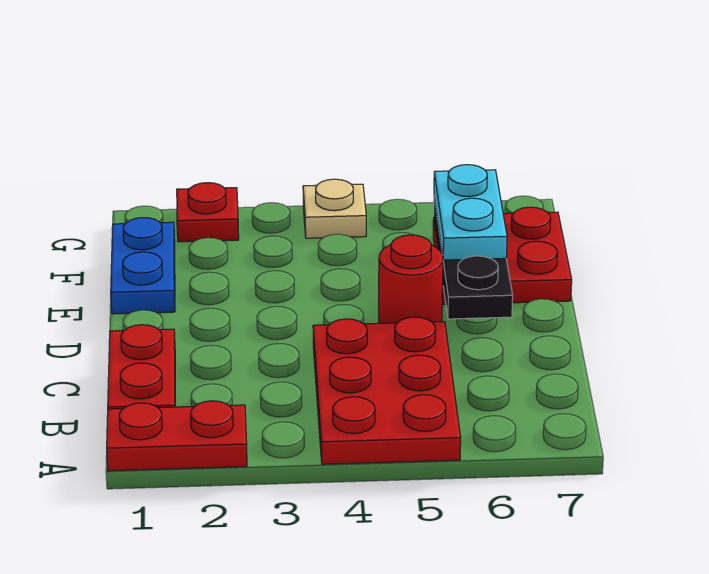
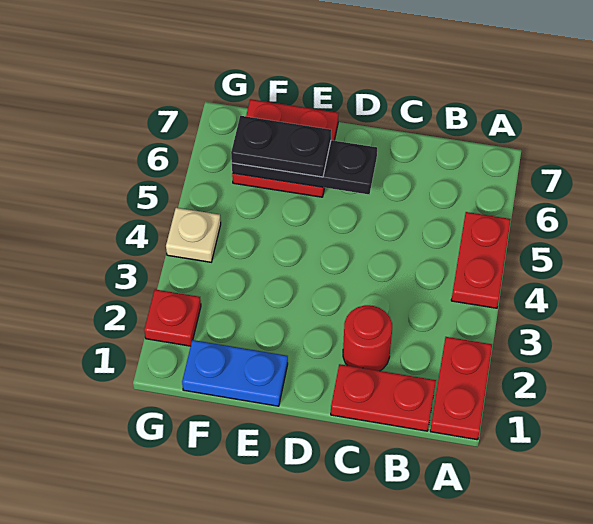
red 2x3 plate [313,317,461,464] -> red 1x2 plate [451,212,511,308]
red 1x1 round brick [379,235,443,323] -> red 1x1 round brick moved to [343,305,392,371]
cyan 1x2 plate [434,165,507,260] -> black 1x2 plate [231,116,331,177]

